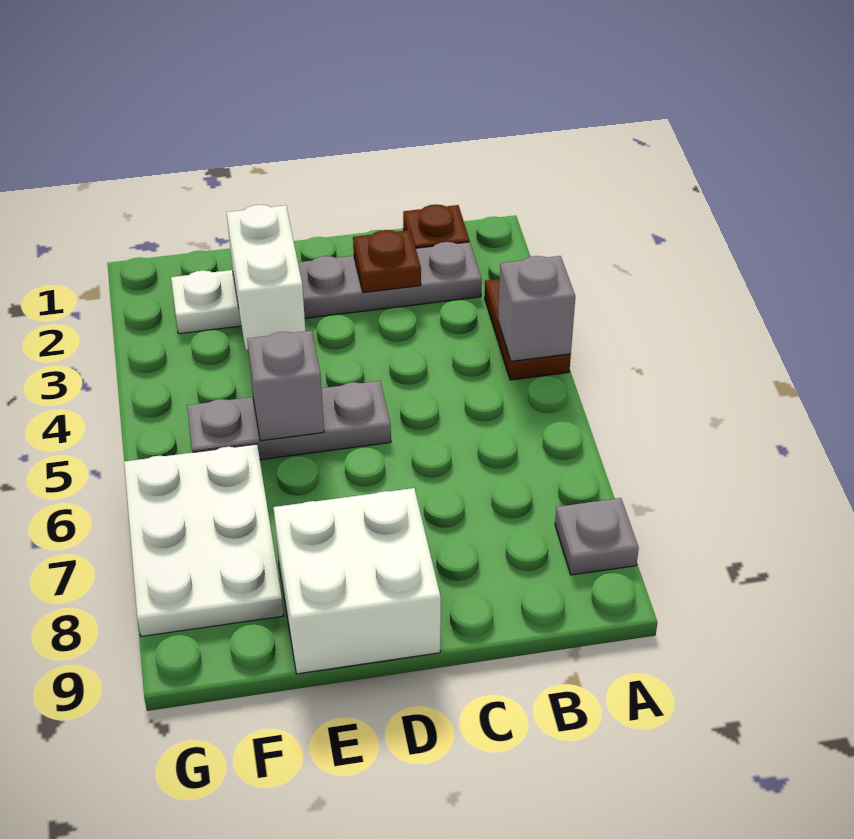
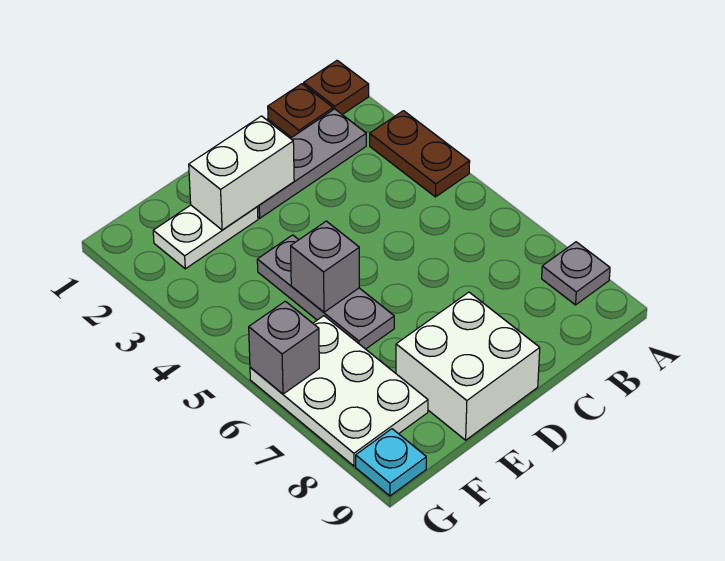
grey 1x1 brick [498,256,575,361] -> grey 1x1 brick moved to [249,301,319,394]
brown 1x1 plate [353,230,421,293] -> brown 1x1 plate moved to [304,60,369,115]
grey 1x3 plate [187,381,391,460] -> grey 1x3 plate turned to [257,235,394,349]
white 1x2 brick [227,205,305,350] -> white 1x2 brick turned to [189,116,294,230]
none -> cyan 1x1 plate [356,429,426,496]

